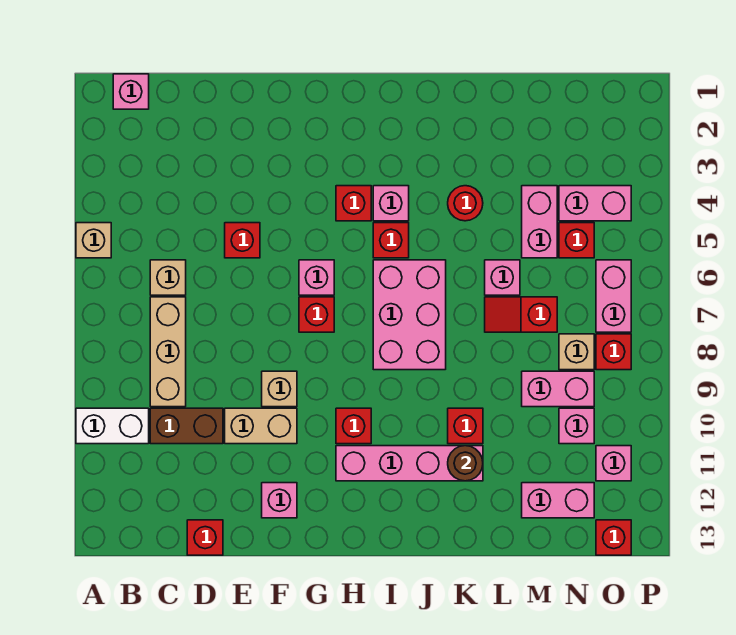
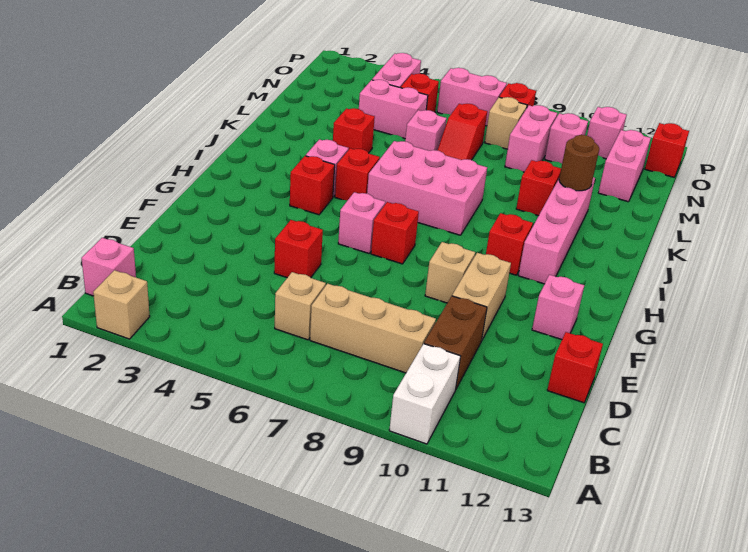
tan 1x1 brick [76,223,111,258] -> tan 1x1 brick moved to [93,270,150,339]
red 1x1 round brick [448,186,483,221] -> red 1x1 brick [333,108,375,153]

